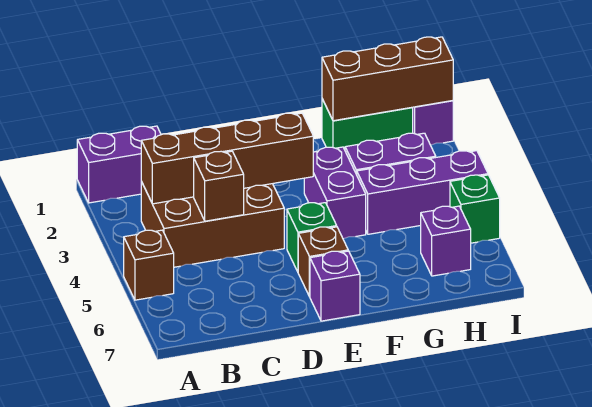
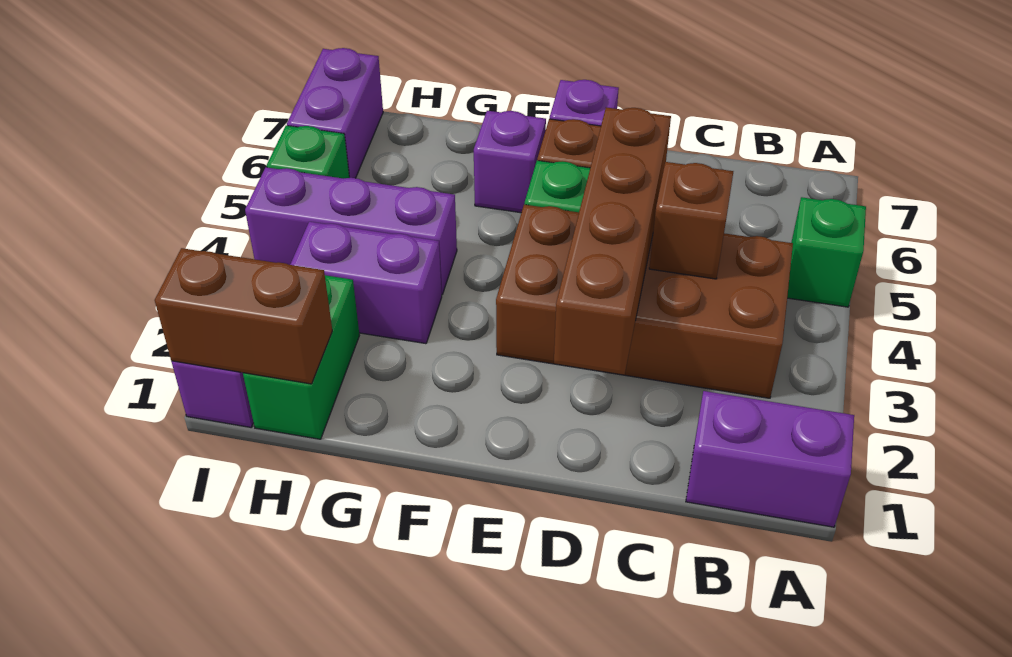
brown 1x1 brick [124,230,174,300] -> green 1x1 brick [787,197,866,307]
brown 2x3 brick [141,182,284,267] -> brown 2x4 brick [496,205,793,398]
brown 1x4 brick [141,113,313,204] -> brown 1x4 brick turned to [554,107,671,375]
purple 1x2 brick [304,147,366,239] -> purple 1x2 brick moved to [287,48,383,178]
green 1x2 brick [322,99,413,150] -> green 1x2 brick turned to [243,275,359,439]
brown 1x3 brick [322,37,453,121] -> brown 1x2 brick [155,248,332,384]
purple 1x1 brick [421,206,471,276] -> purple 1x1 brick moved to [474,111,546,213]

